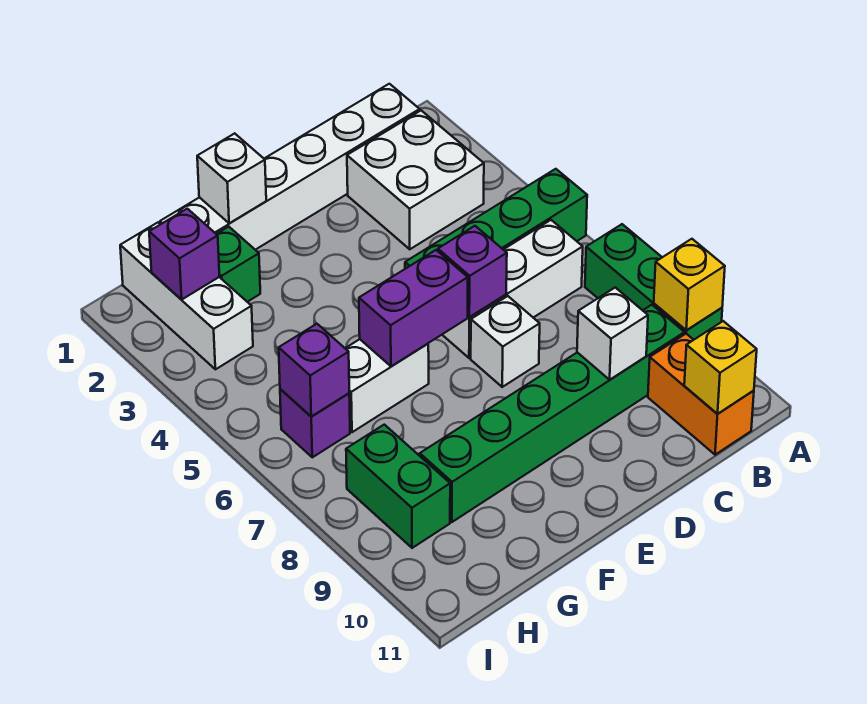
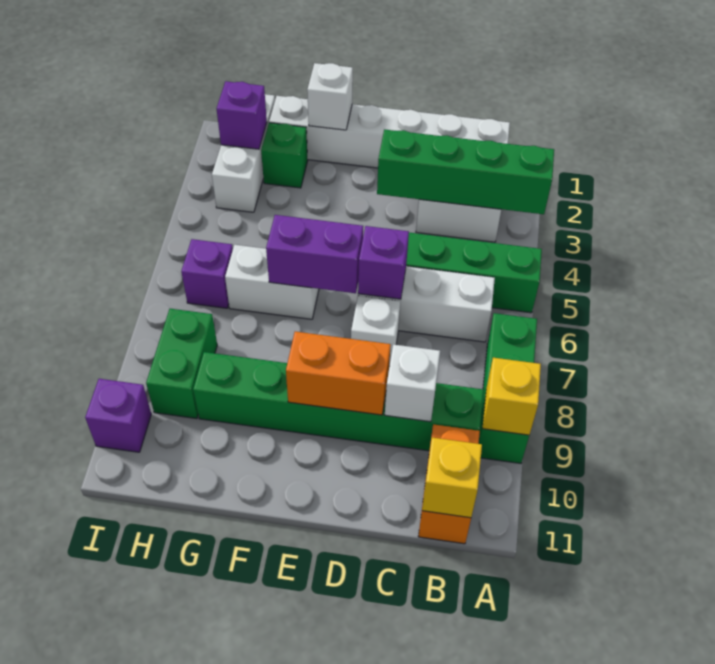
none -> green 1x4 brick [377,129,554,214]
none -> orange 1x2 brick [286,332,391,415]
purple 1x1 brick [279,324,349,416] -> purple 1x1 brick moved to [85,379,151,452]

